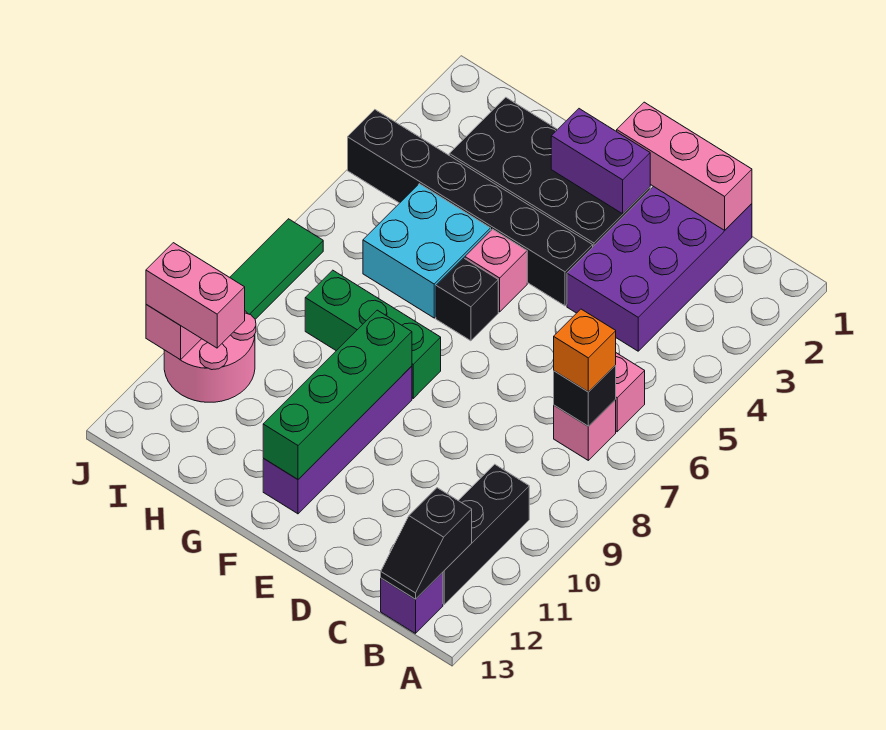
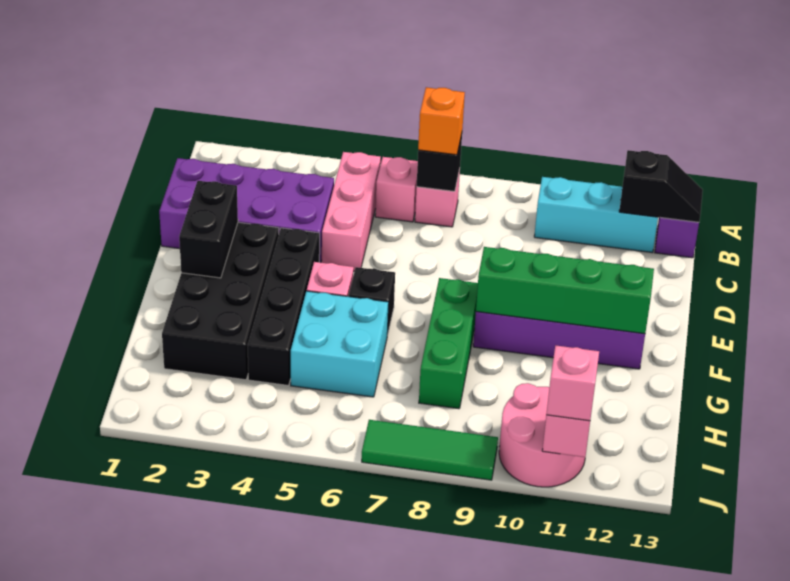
black 1x3 brick [443,464,529,604] -> cyan 1x3 brick [534,177,658,253]
pink 1x3 brick [617,102,752,230] -> pink 1x3 brick moved to [322,152,381,271]
purple 1x2 brick [551,109,650,214] -> black 1x2 brick [179,181,238,278]
black 1x6 brick [348,110,593,306] -> black 1x4 brick [247,228,320,386]
pink 1x2 brick [146,243,245,348] -> pink 1x1 brick [546,346,599,421]

